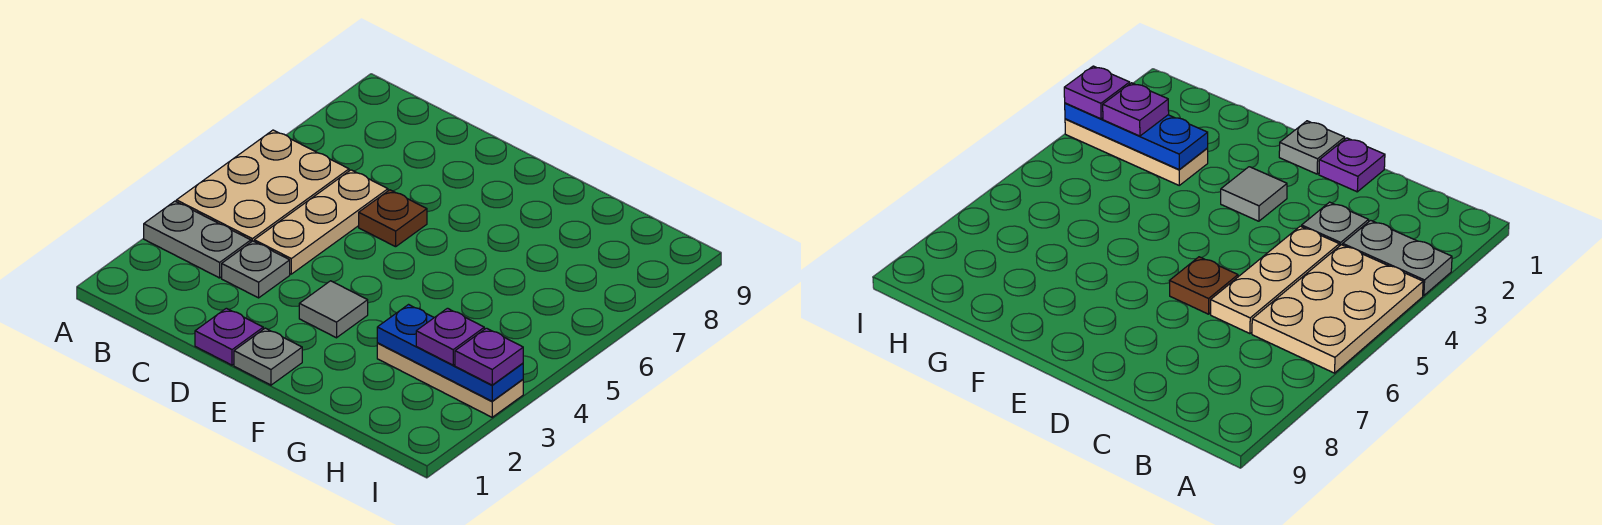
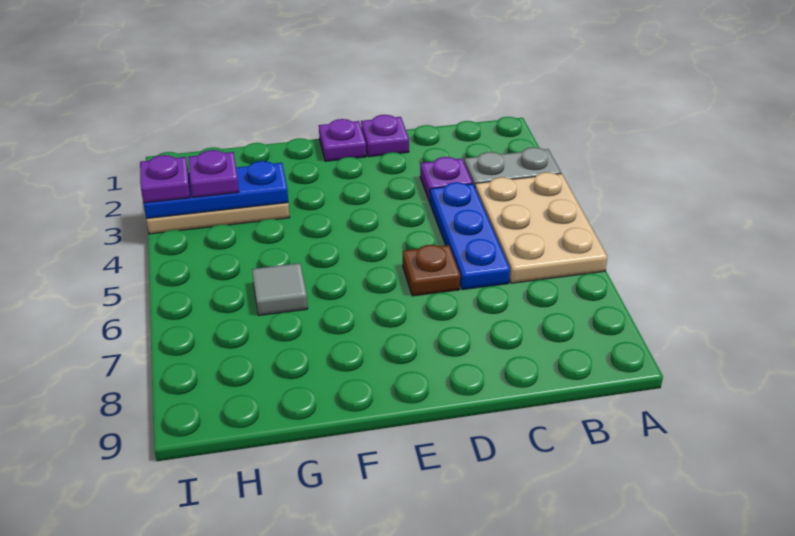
grey 1x1 plate [222,241,290,298] -> purple 1x1 plate [420,157,473,202]
tan 1x3 plate [254,170,388,274] -> blue 1x3 plate [430,182,510,290]
grey 1x1 plate [234,328,302,385] -> purple 1x1 plate [319,119,366,161]
grey 1x1 tile [299,281,368,338] -> grey 1x1 tile moved to [252,263,308,316]

